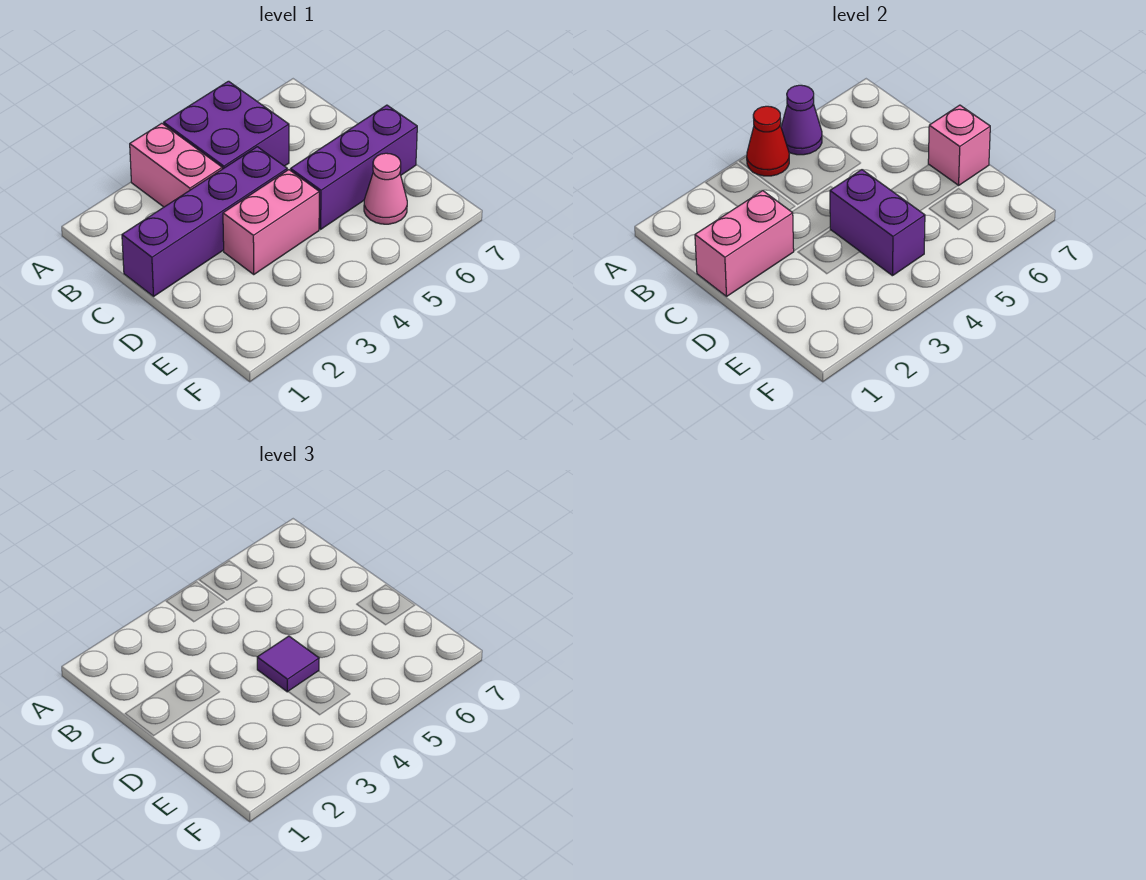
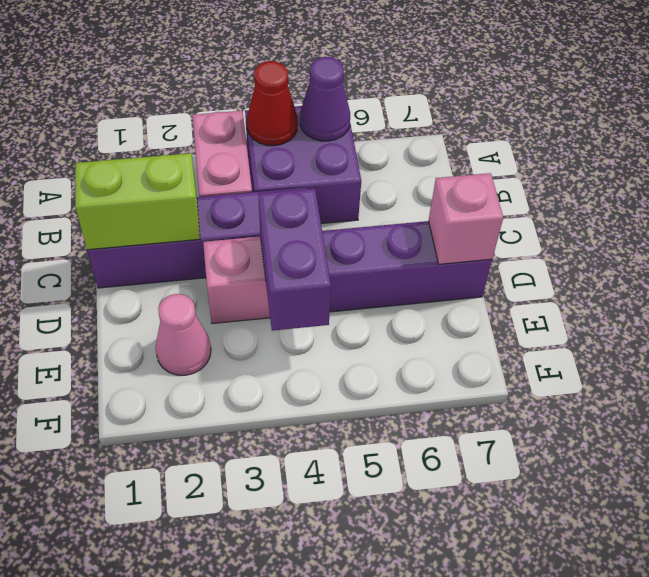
pink 1x2 brick [695,191,794,296] -> lime 1x2 brick [75,153,200,250]
purple 1x1 tile [257,636,319,692] -> none
pink 1x1 cone [364,153,407,224] -> pink 1x1 cone moved to [155,294,211,375]

